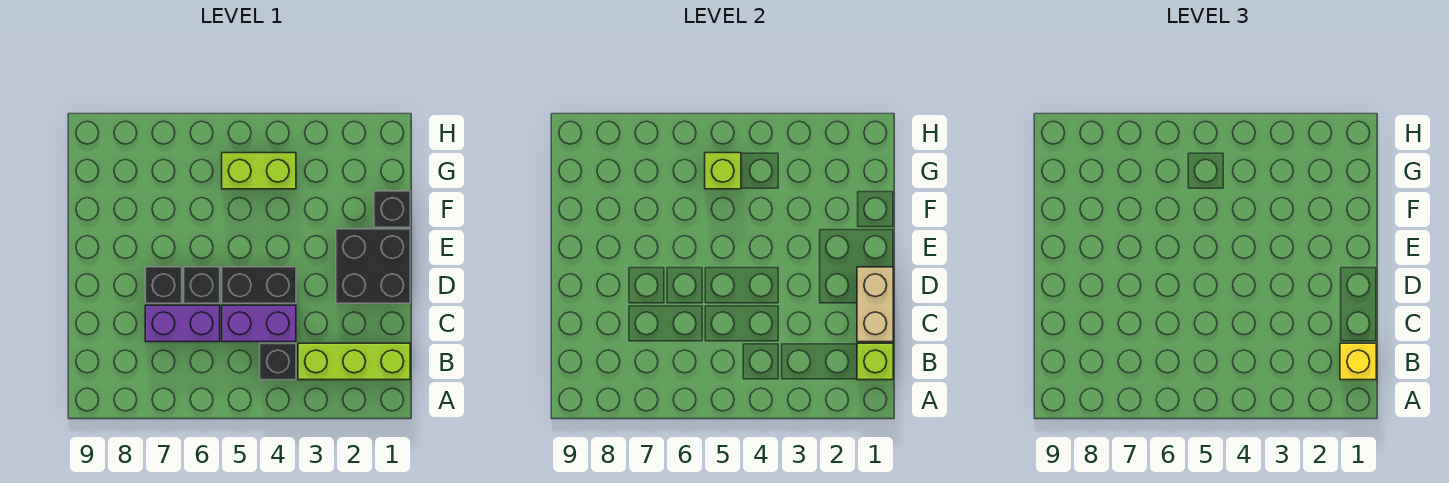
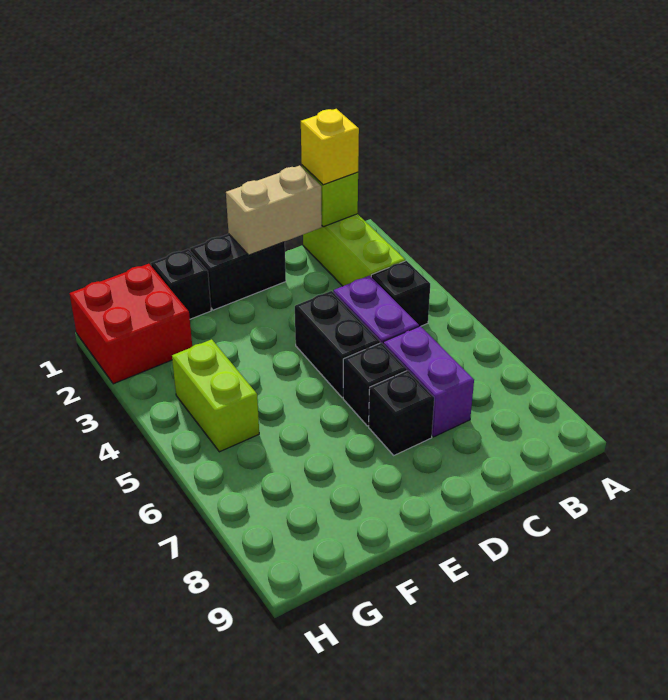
black 2x2 brick [336,229,410,303] -> black 1x2 brick [190,234,286,310]
none -> red 2x2 brick [70,264,192,384]
lime 1x1 brick [705,153,741,189] -> none

